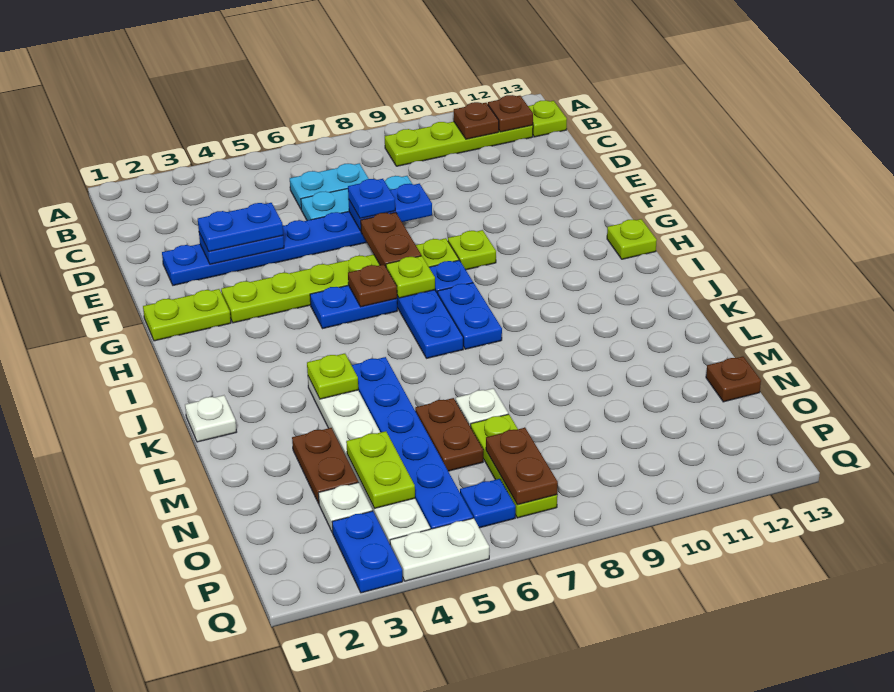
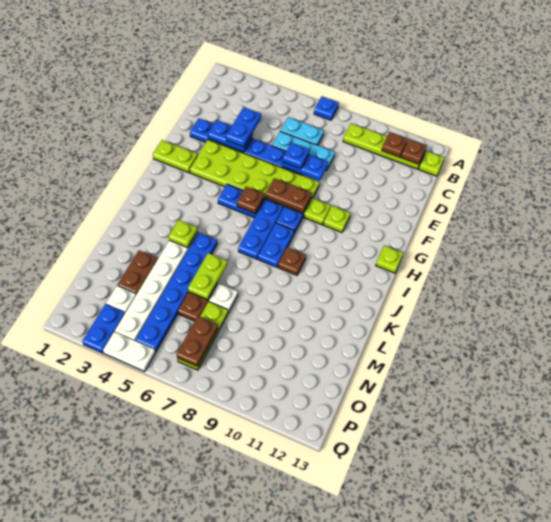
blue 1x2 plate [198,203,283,252] -> blue 1x2 plate turned to [226,107,261,147]
brown 1x2 plate [361,212,421,266] -> brown 1x2 plate turned to [265,178,312,212]
lime 1x6 plate [221,238,459,323] -> lime 2x6 plate [190,140,319,216]
lime 1x1 plate [386,256,435,298] -> lime 1x1 plate moved to [324,206,350,232]
white 1x1 plate [185,395,236,442] -> none
lime 1x2 plate [346,431,415,509] -> lime 1x2 plate moved to [188,253,227,300]
brown 1x1 plate [706,357,761,402] -> brown 1x1 plate moved to [278,247,306,275]
blue 1x1 plate [460,479,515,528] -> blue 1x1 plate moved to [314,96,339,120]

